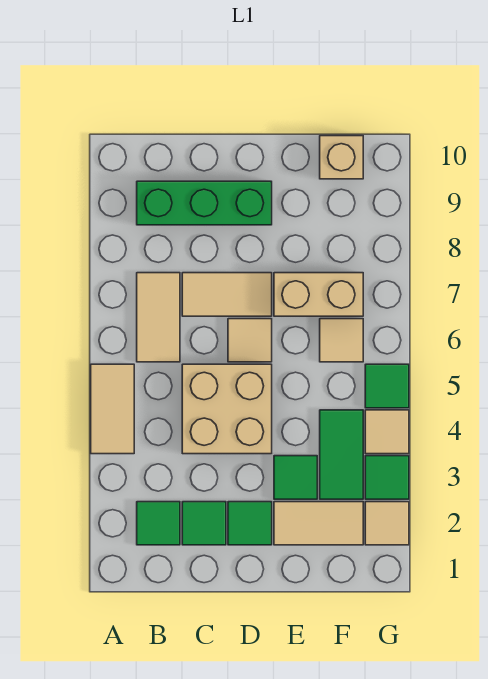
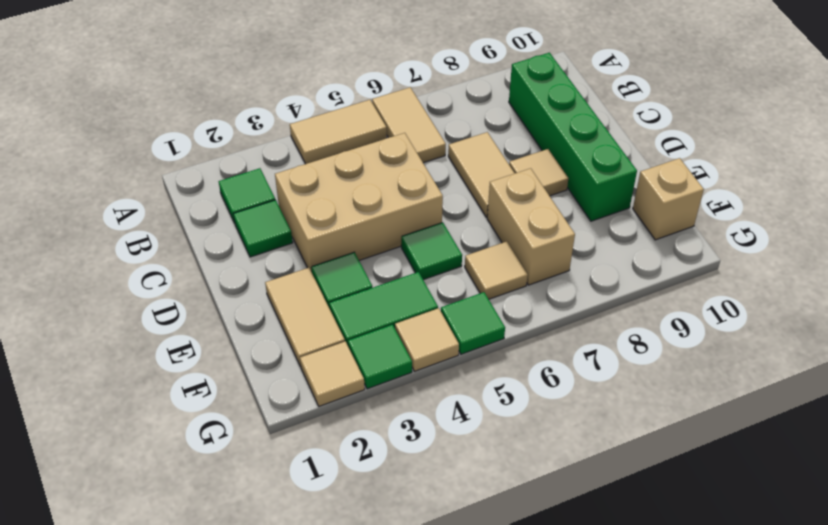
tan 1x2 tile [137,273,180,362] -> tan 1x2 tile turned to [372,87,446,163]
green 1x3 brick [137,181,272,225] -> green 1x4 brick [509,53,637,221]
tan 2x2 brick [182,364,272,454] -> tan 2x3 brick [275,133,443,272]
green 1x1 tile [228,502,272,545] -> green 1x1 tile moved to [401,222,462,280]
tan 1x1 tile [228,319,272,362] -> tan 1x1 tile moved to [509,149,568,196]

